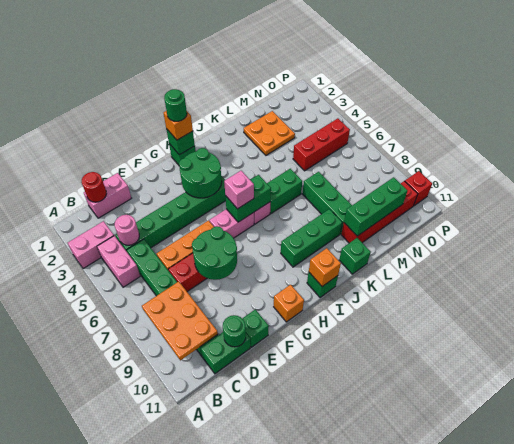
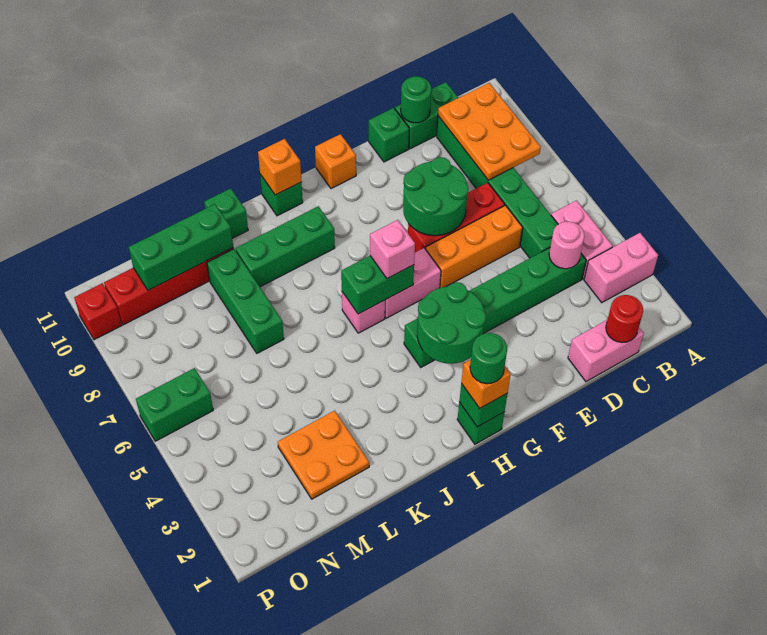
green 1x2 brick [267,169,302,214] -> green 1x2 brick moved to [136,368,213,441]
red 1x3 brick [293,118,350,171] -> none

